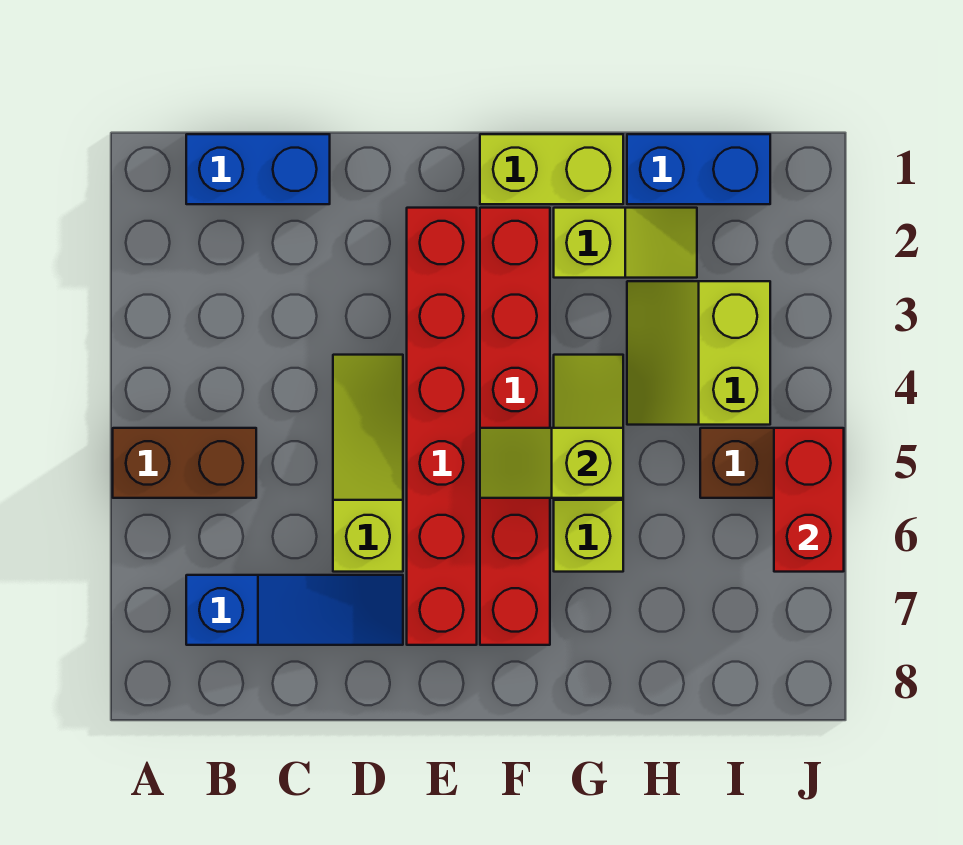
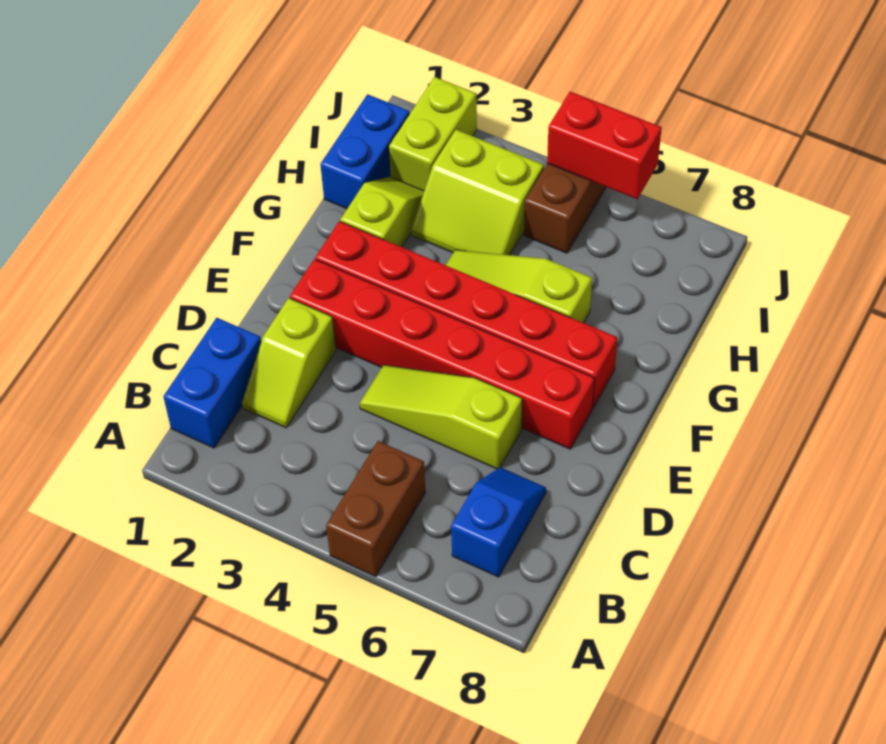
blue 1x3 slope [186,575,403,645] -> blue 1x2 slope [451,467,546,577]
lime 1x2 brick [480,134,623,204] -> lime 1x2 brick moved to [389,77,477,191]
lime 1x2 slope [480,428,623,498] -> lime 1x2 slope moved to [242,298,336,428]

